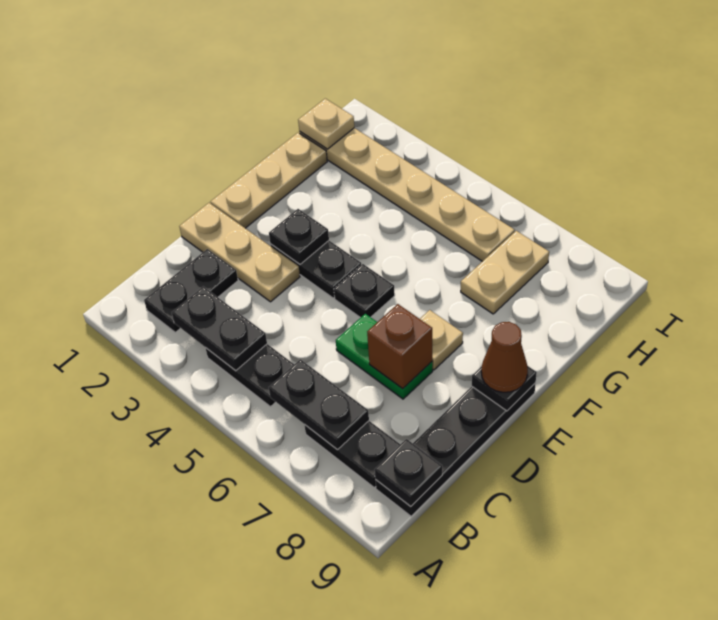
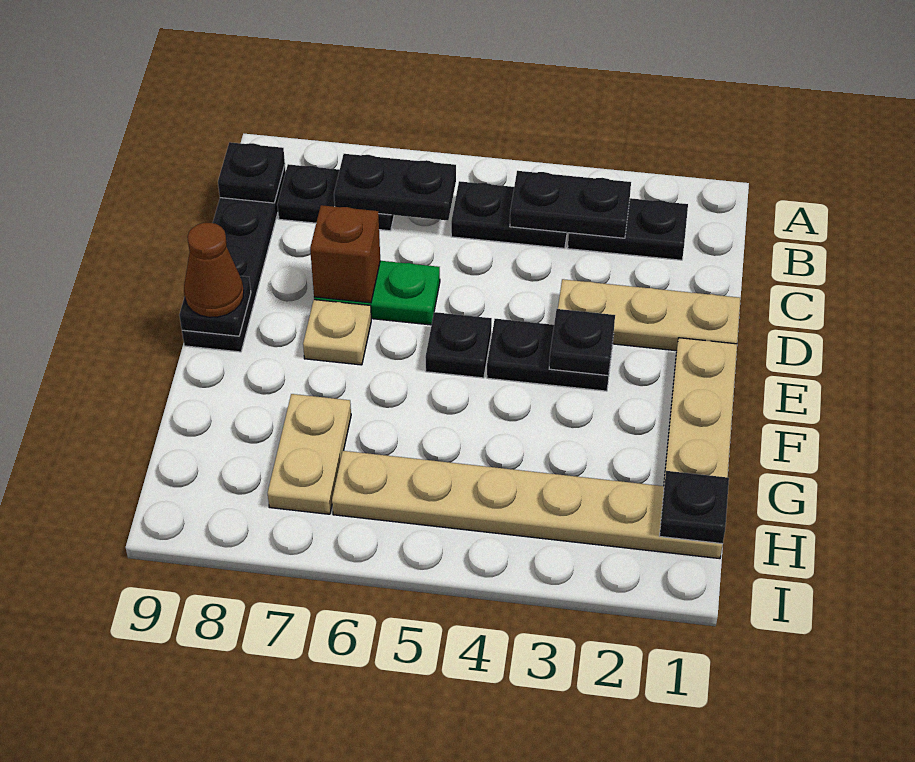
black 1x2 plate [144,249,238,332] -> black 1x2 plate turned to [568,198,688,260]
tan 1x1 plate [298,99,354,149] -> black 1x1 plate [660,471,729,544]

